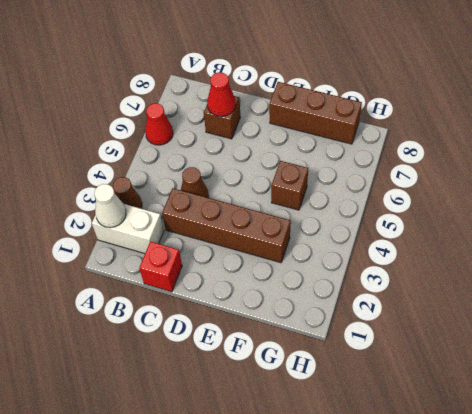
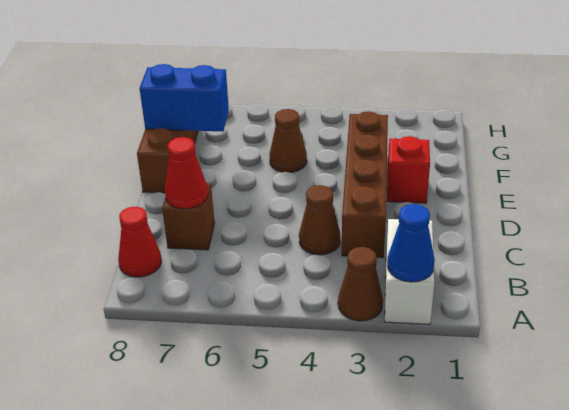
white 1x1 cone [94,184,126,228] -> blue 1x1 cone [387,204,435,282]
red 1x1 cone [145,103,173,145] -> red 1x1 cone moved to [118,207,161,277]
red 1x1 brick [139,242,182,292] -> red 1x1 brick moved to [387,136,430,203]
brown 1x1 brick [271,161,308,210] -> brown 1x1 cone [269,109,307,172]
none -> blue 1x2 brick [140,64,229,132]

